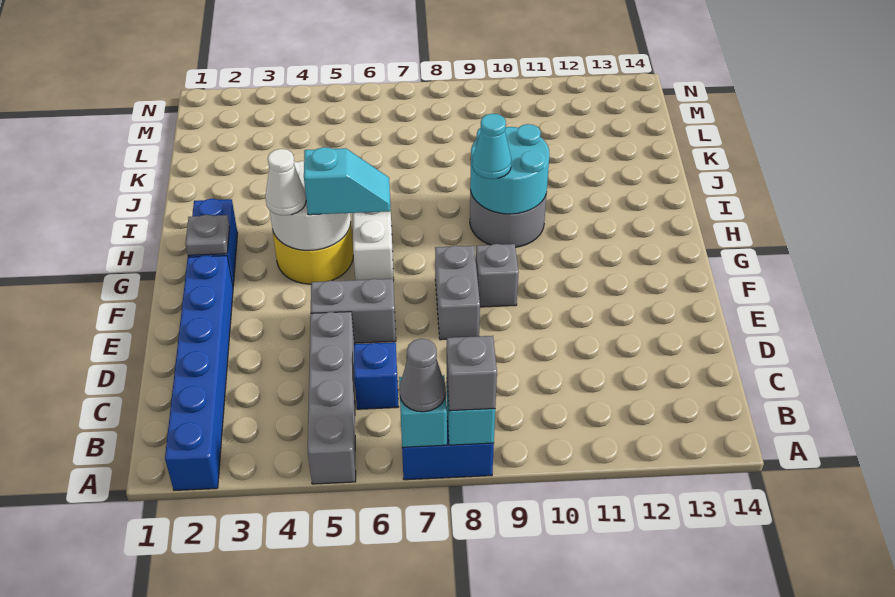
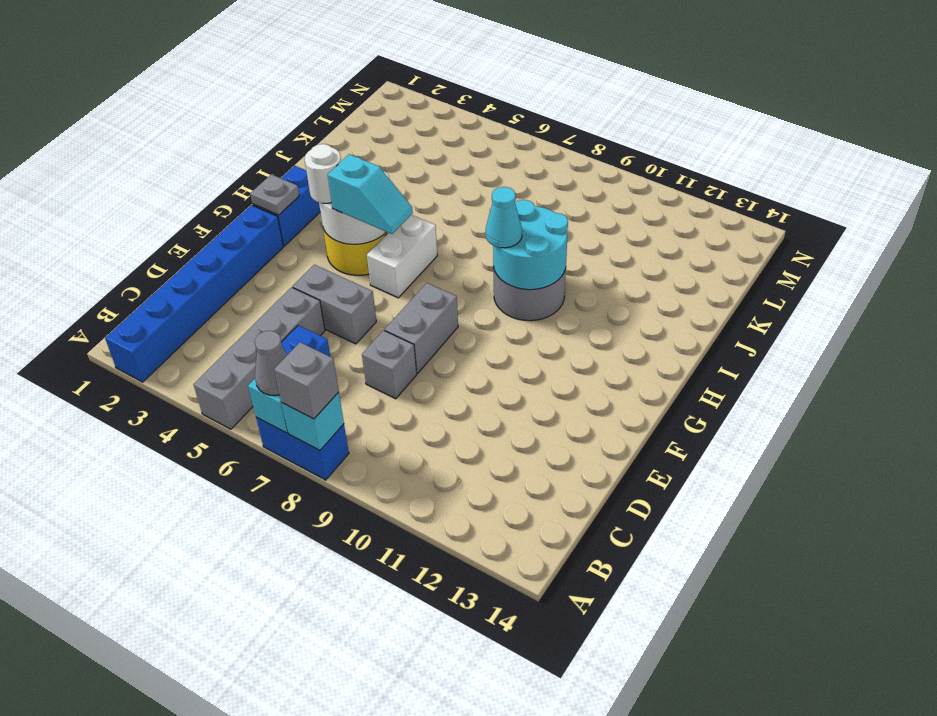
grey 1x1 brick [476,244,519,307] -> grey 1x1 brick moved to [362,330,417,399]
white 1x1 cone [265,149,306,215] -> white 1x1 round brick [304,144,341,203]

